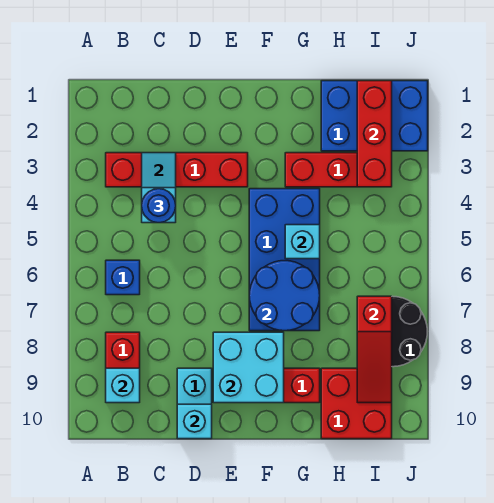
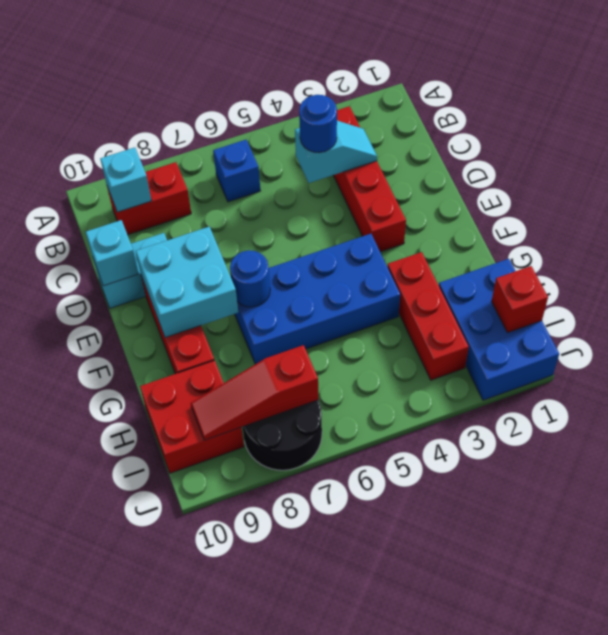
blue 2x2 round brick [249,261,320,331] -> blue 1x1 round brick [230,250,270,307]
cyan 1x1 brick [285,225,320,259] -> none
red 1x3 brick [357,81,392,187] -> red 1x1 brick [492,266,548,333]

